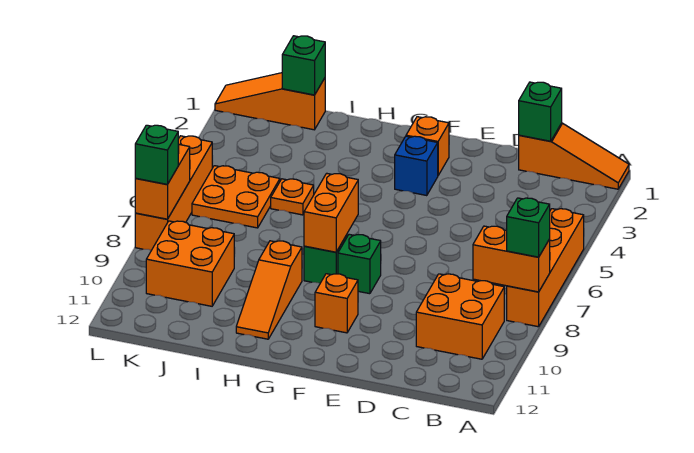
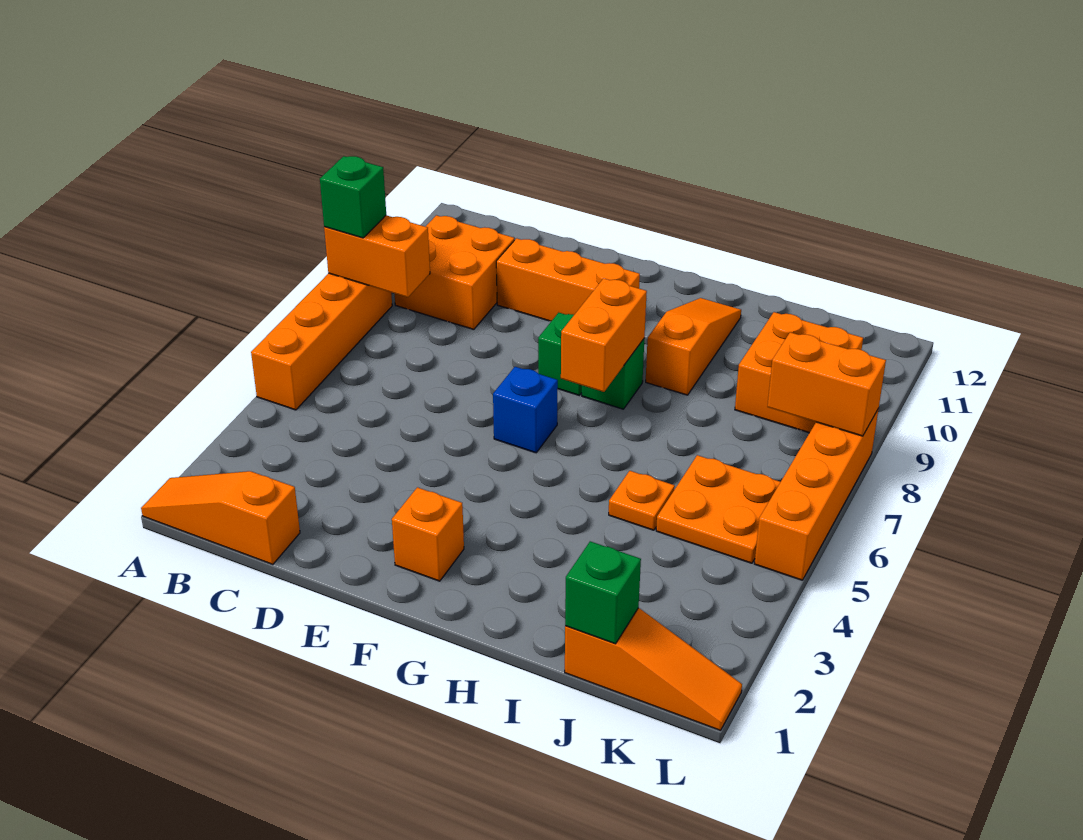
green 1x1 brick [519,82,562,141] -> none
blue 1x1 brick [395,136,438,196] -> blue 1x1 brick moved to [493,367,558,453]
orange 1x1 brick [315,274,358,333] -> orange 1x3 brick [496,238,640,321]
orange 1x2 brick [135,144,190,219] -> orange 1x2 brick turned to [768,332,886,436]
green 1x1 brick [135,125,178,185] -> none

